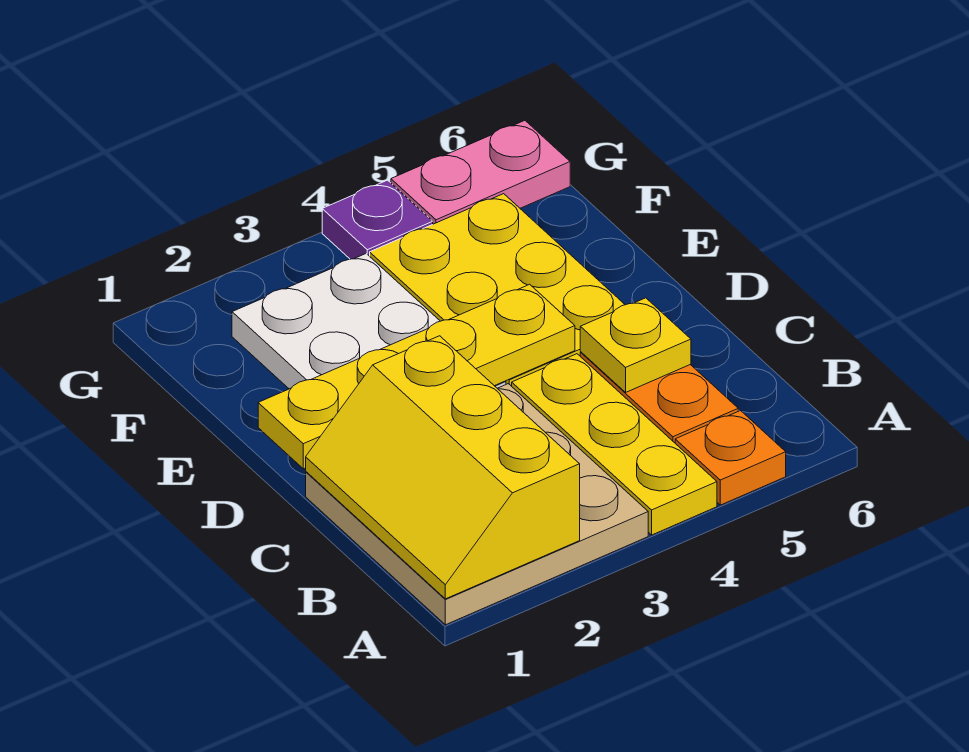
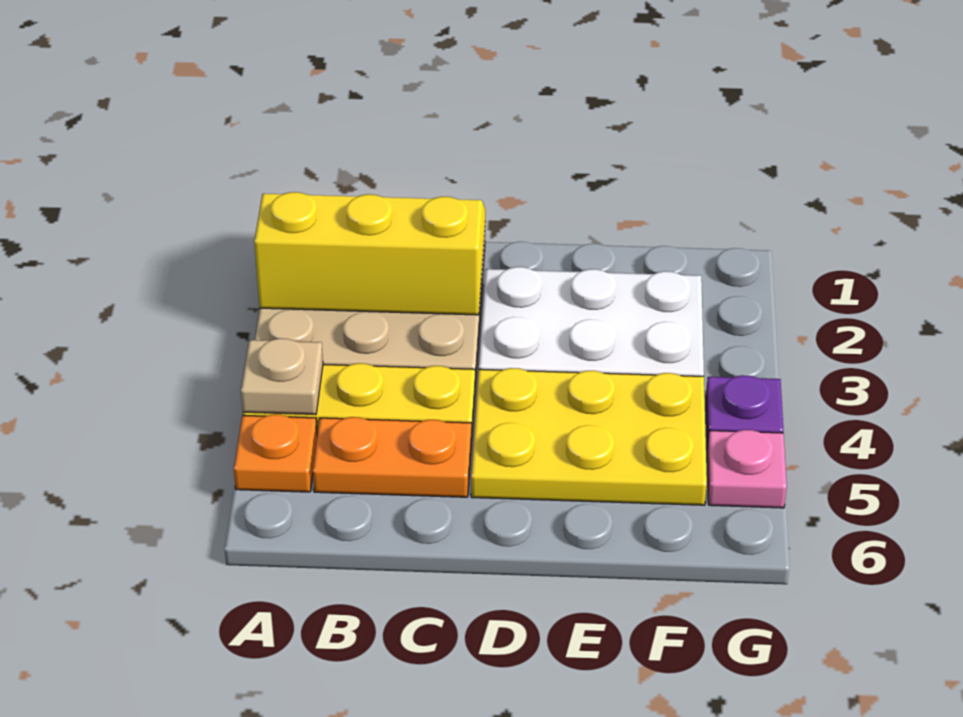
none -> tan 1x1 plate [241,338,323,414]
yellow 1x1 plate [580,298,691,392] -> none
yellow 1x4 plate [258,284,575,469] -> none
pink 1x2 plate [391,121,570,224] -> pink 1x1 plate [707,430,787,508]

